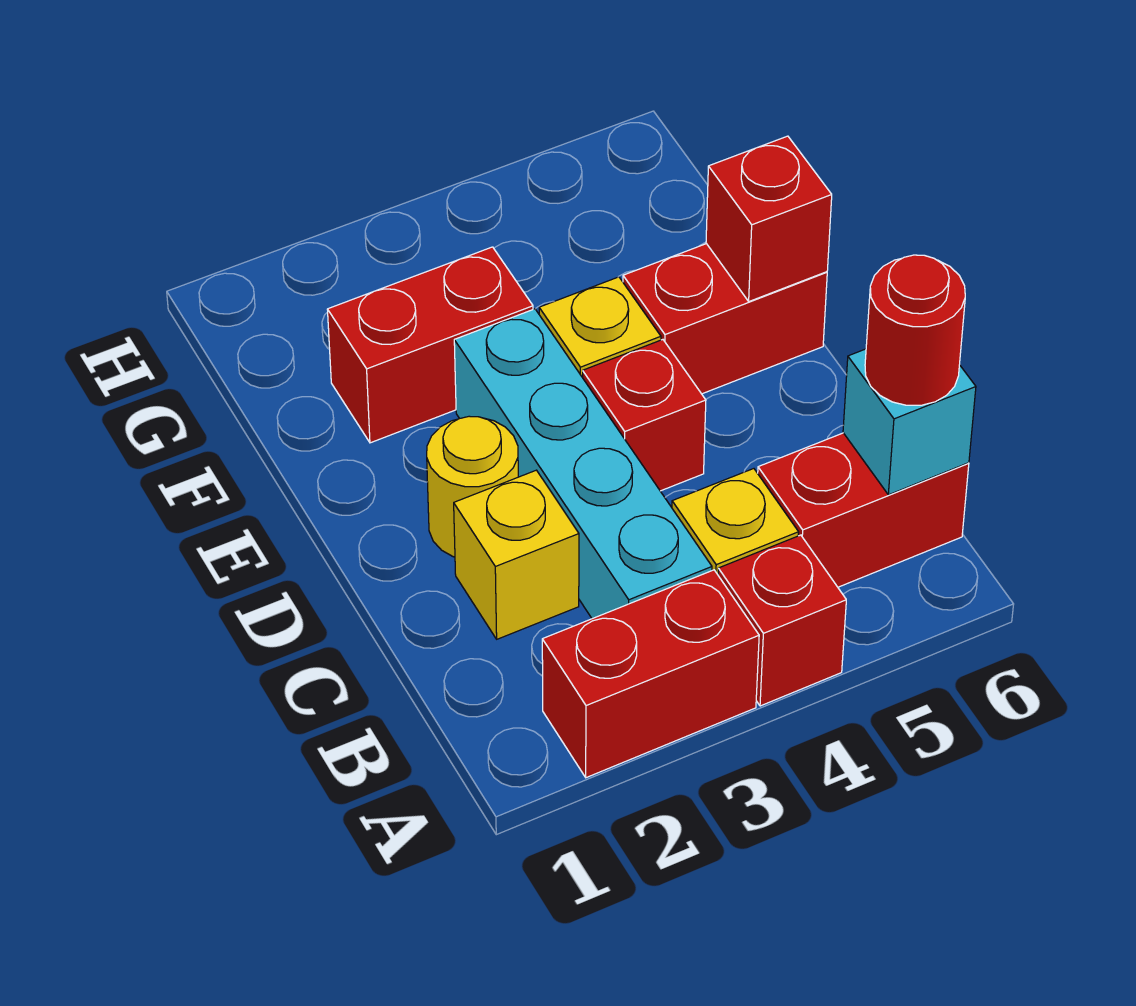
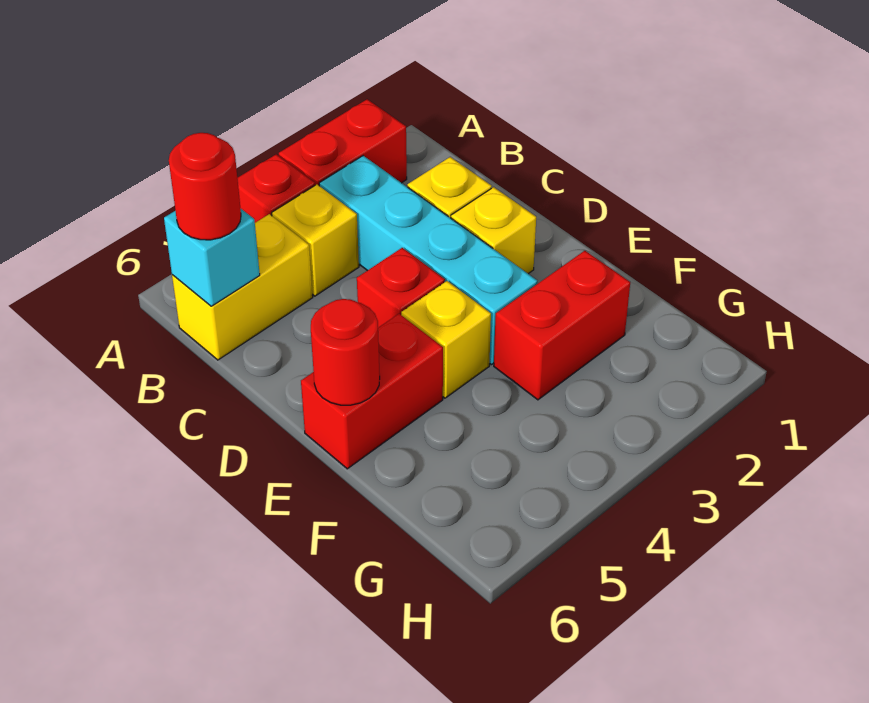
red 1x2 brick [758,433,969,587] -> yellow 1x2 brick [172,214,313,360]
yellow 1x1 round brick [427,416,518,557] -> yellow 1x1 brick [451,187,536,274]
red 1x1 brick [706,136,832,301] -> red 1x1 round brick [311,299,380,405]

